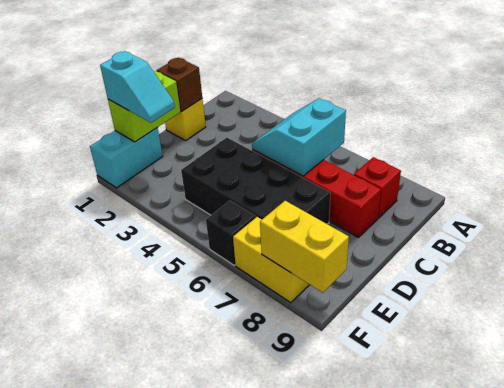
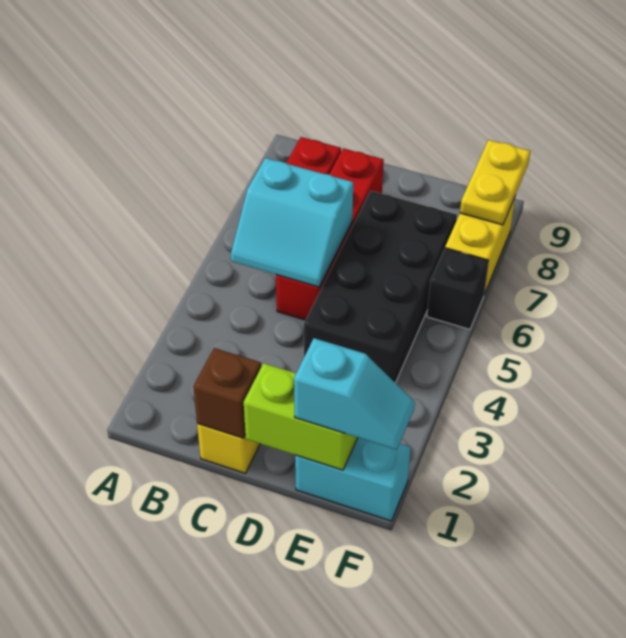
cyan 1x2 slope [100,51,175,123] -> cyan 1x2 slope turned to [294,338,415,450]
yellow 1x2 brick [260,201,349,293] -> yellow 1x2 plate [460,140,530,225]

